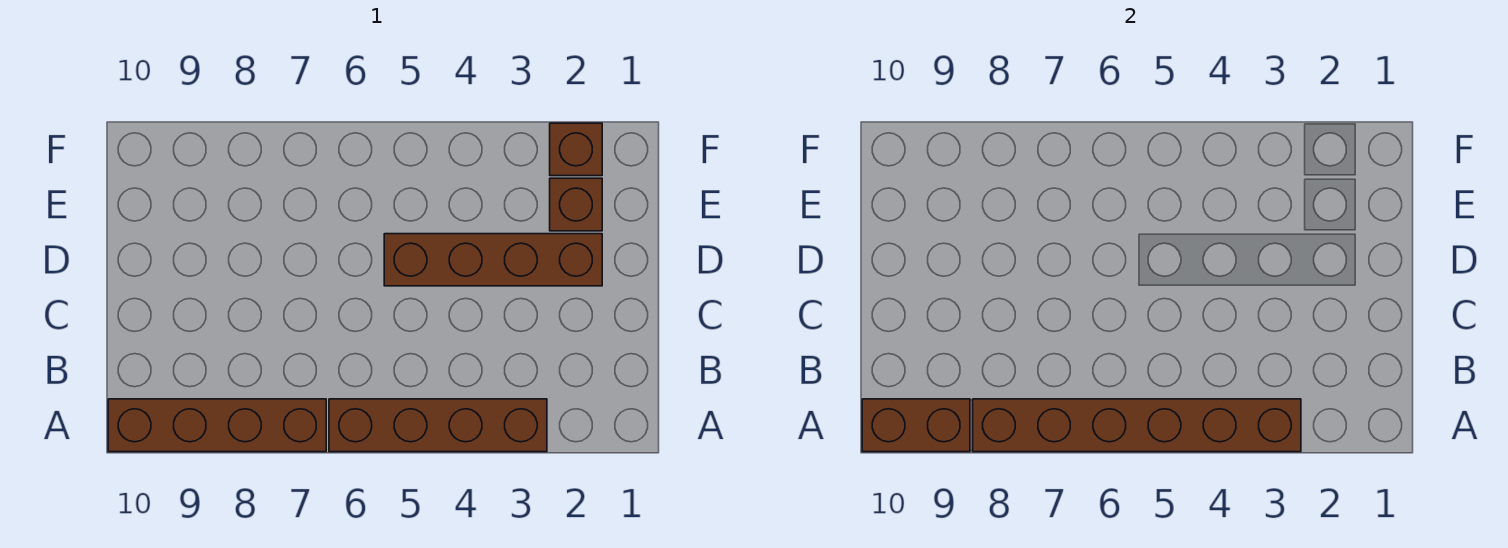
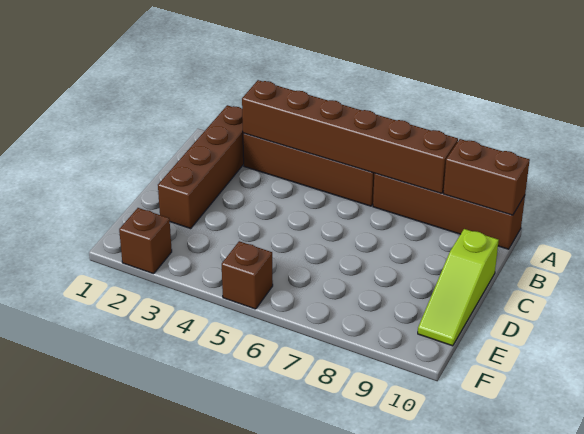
none -> lime 1x3 slope [418,229,499,346]
brown 1x4 brick [384,234,602,286] -> brown 1x4 brick turned to [158,105,244,229]
brown 1x1 brick [550,178,602,231] -> brown 1x1 brick moved to [222,241,273,309]

